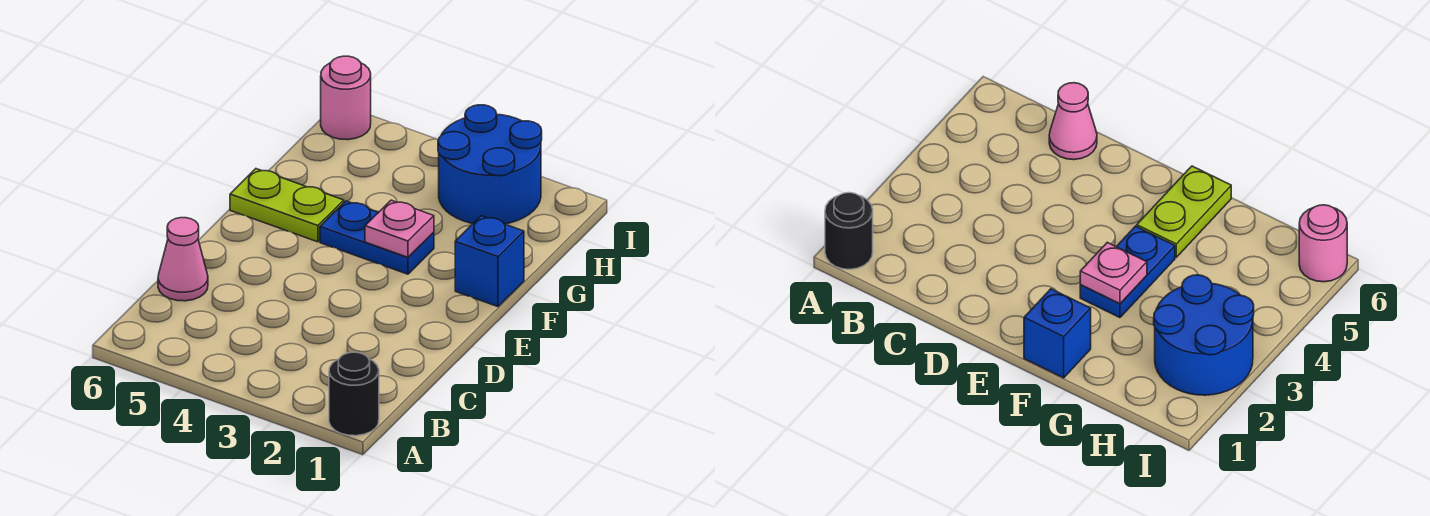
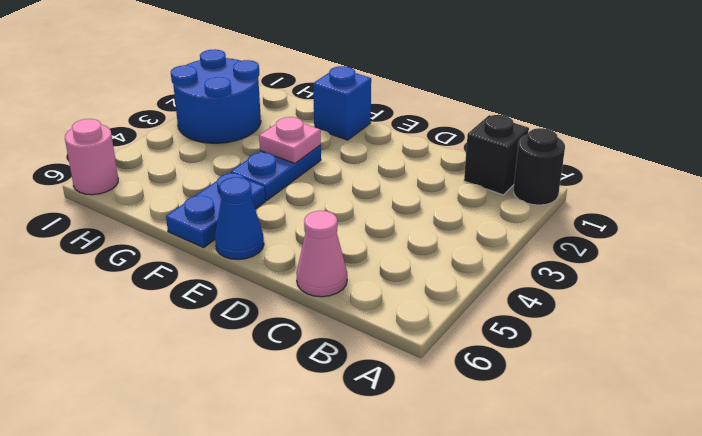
none -> black 1x1 brick [464,115,529,195]
none -> blue 1x1 cone [215,177,264,260]
lime 1x2 plate [230,169,344,242] -> blue 1x2 plate [166,173,265,248]

